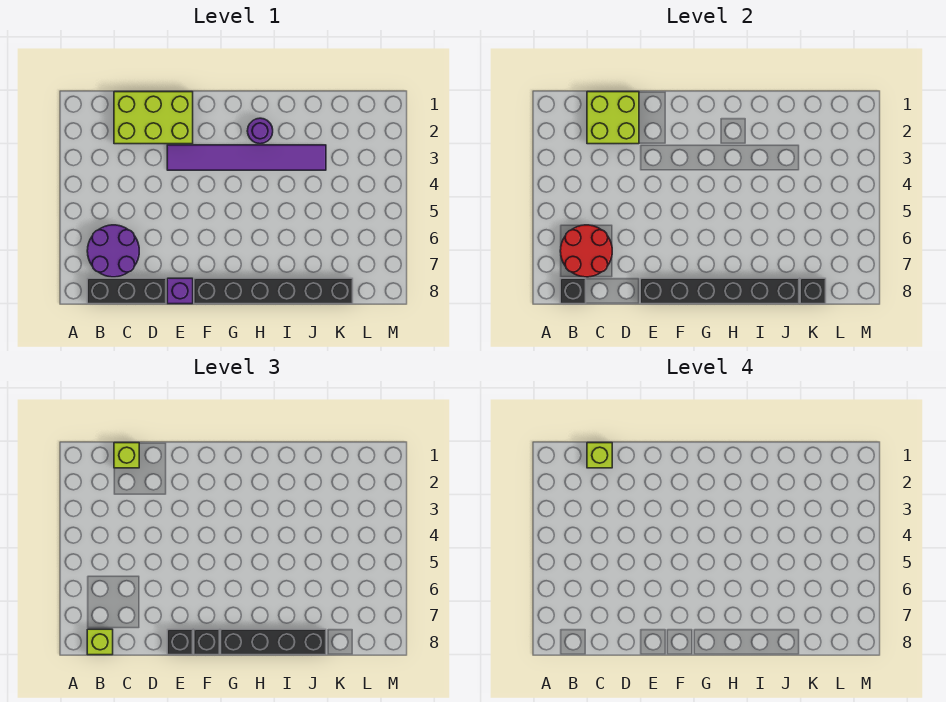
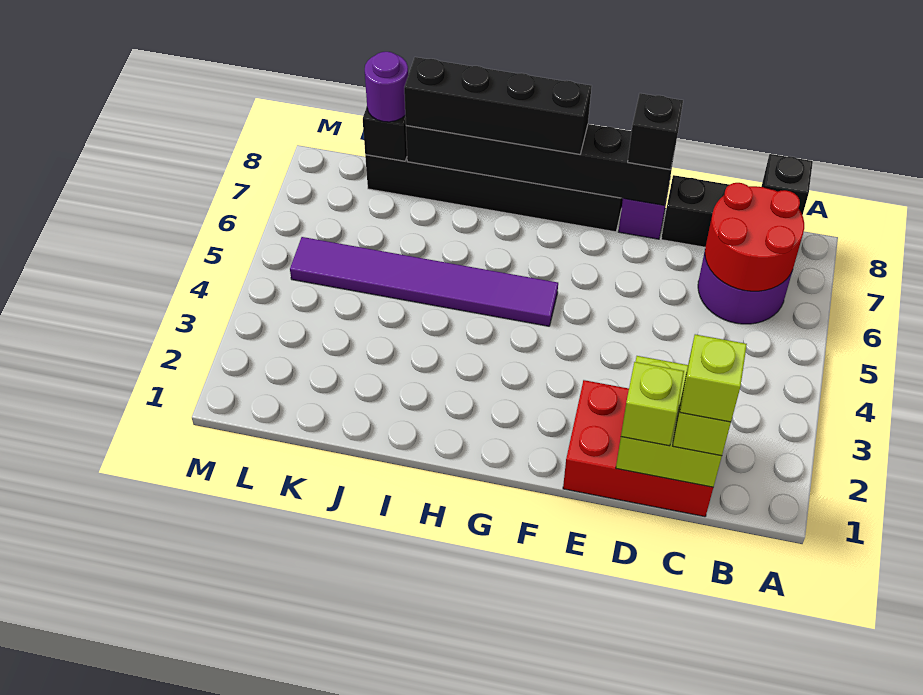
lime 1x1 brick [87,629,113,655] -> lime 1x1 brick moved to [621,362,684,446]
lime 2x3 brick [114,92,193,144] -> red 2x3 brick [563,380,713,517]
purple 1x6 tile [167,145,326,170] -> purple 1x6 tile moved to [290,237,558,326]
black 1x1 brick [194,629,219,655] -> none
purple 1x1 round brick [247,118,273,144] -> purple 1x1 round brick moved to [365,52,408,122]

